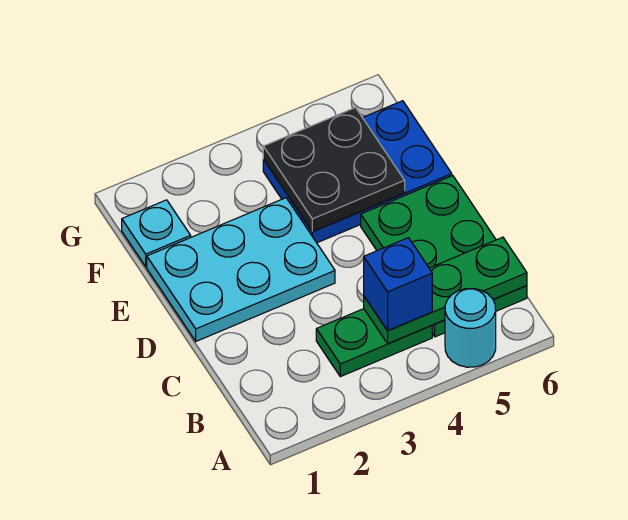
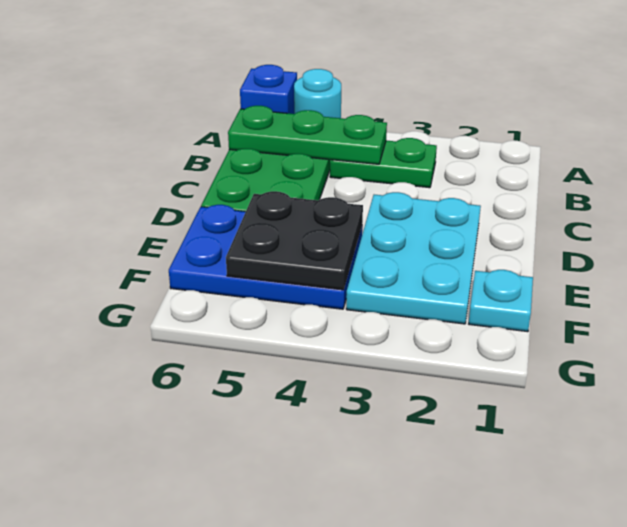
blue 1x1 brick [364,238,432,331] -> blue 1x1 brick moved to [240,65,297,114]
cyan 2x3 plate [147,198,335,341] -> cyan 2x3 plate turned to [346,192,481,324]

